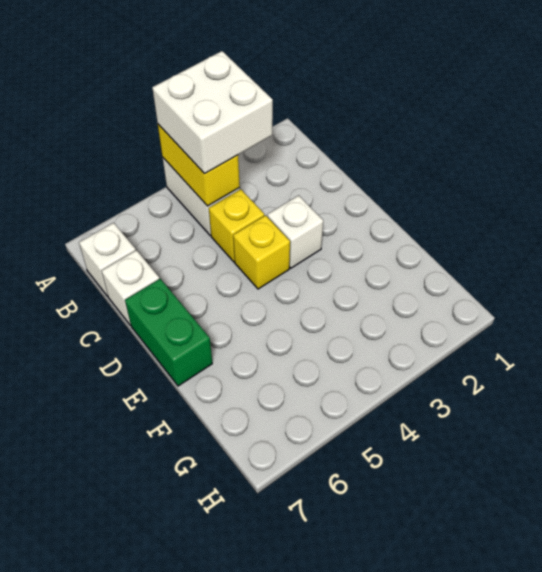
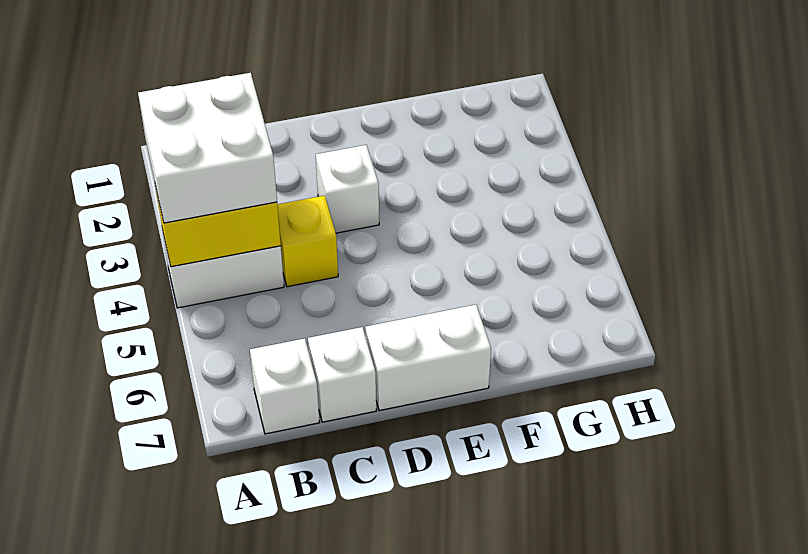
yellow 1x1 brick [233,215,290,289] -> none
green 1x2 brick [125,279,212,386] -> white 1x2 brick [365,305,491,411]

